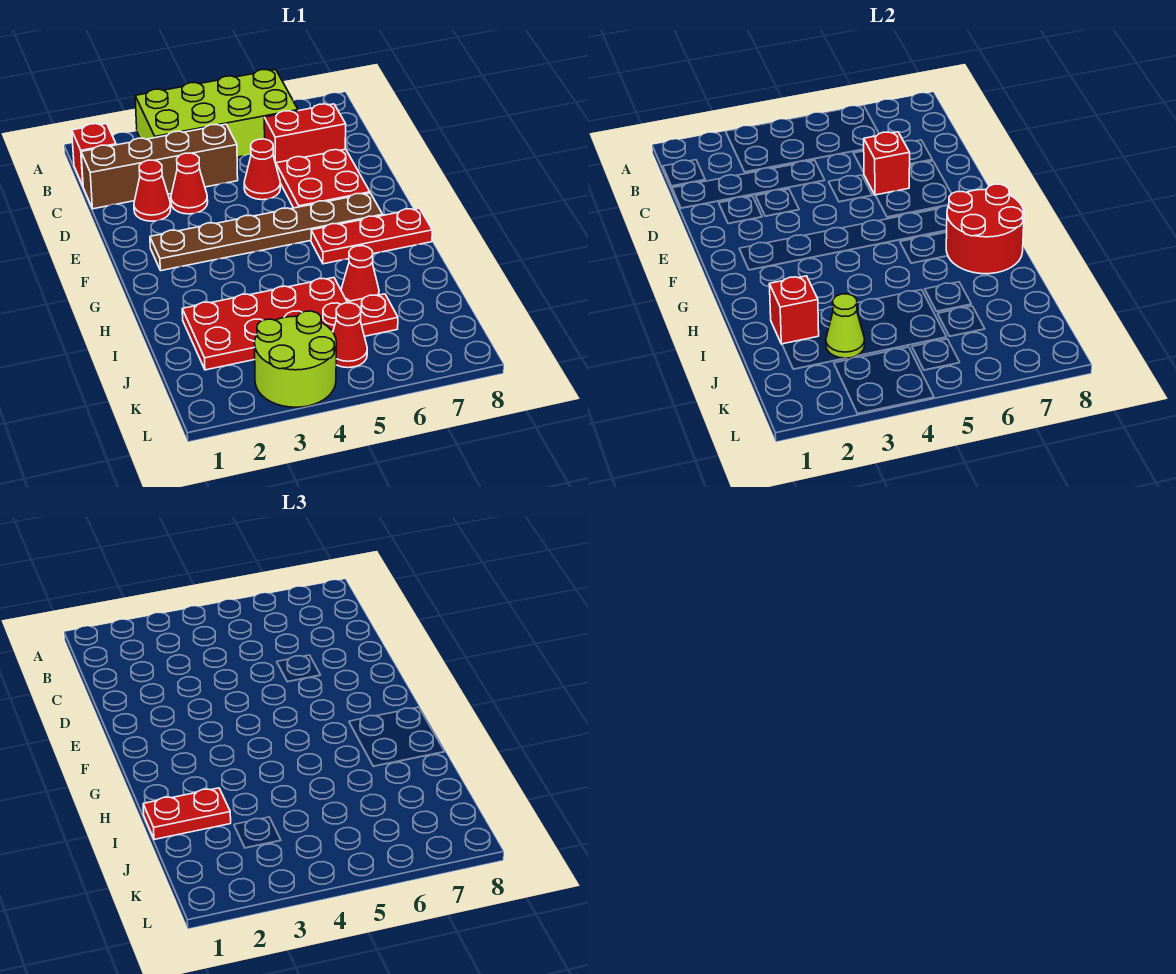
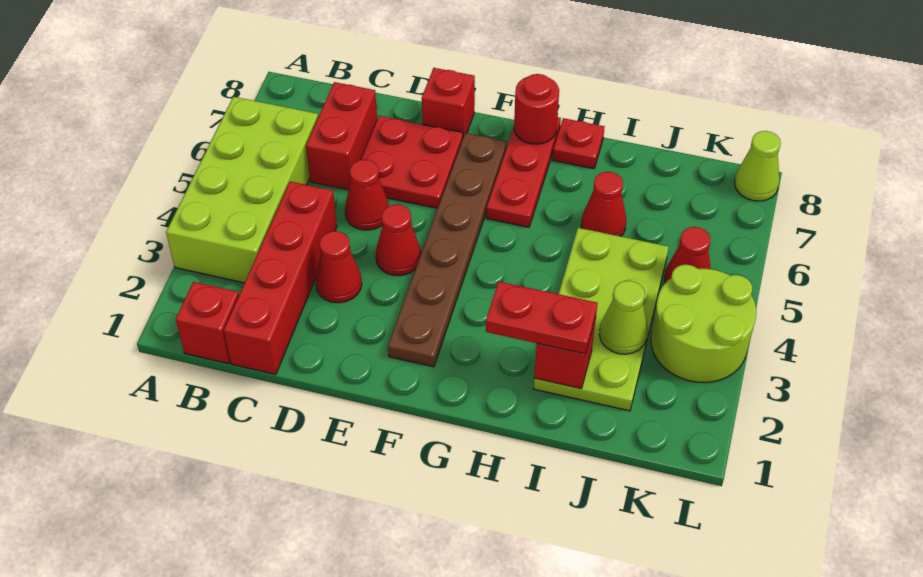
brown 1x4 brick [81,124,238,209] -> red 1x4 brick [224,182,337,374]
red 1x1 cone [134,160,171,221] -> red 1x1 cone moved to [376,204,421,276]
red 1x1 brick [864,132,910,195] -> red 1x1 brick moved to [422,68,475,137]
red 2x2 round brick [946,184,1024,274] -> red 1x1 round brick [514,74,559,144]
red 1x2 plate [143,788,231,839] -> red 1x2 plate turned to [486,281,598,354]
red 2x4 plate [182,278,347,370] -> lime 2x4 plate [534,228,669,411]
red 1x1 plate [349,294,398,336] -> red 1x1 plate moved to [553,118,604,169]
none -> lime 1x1 cone [735,131,781,201]

